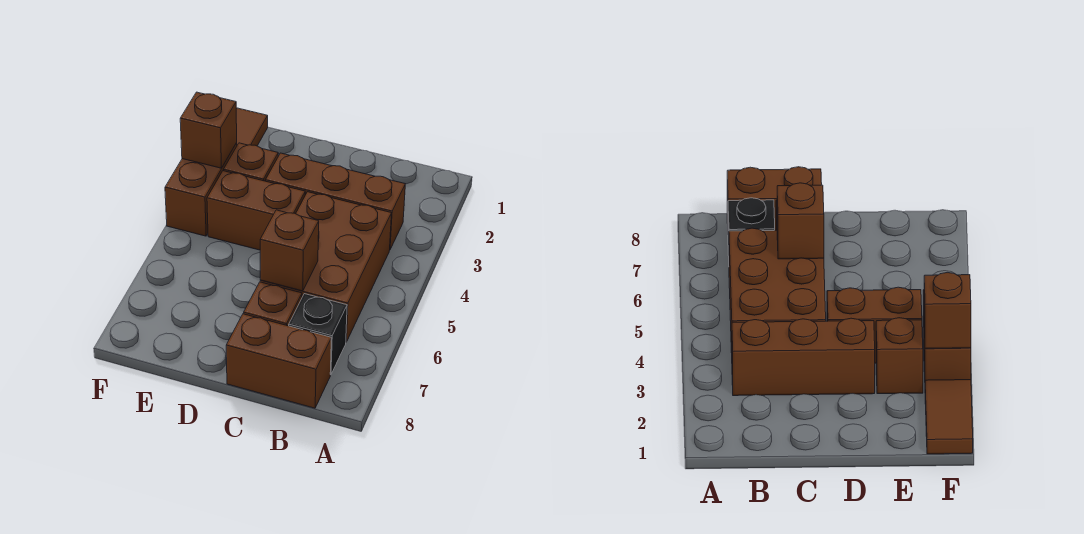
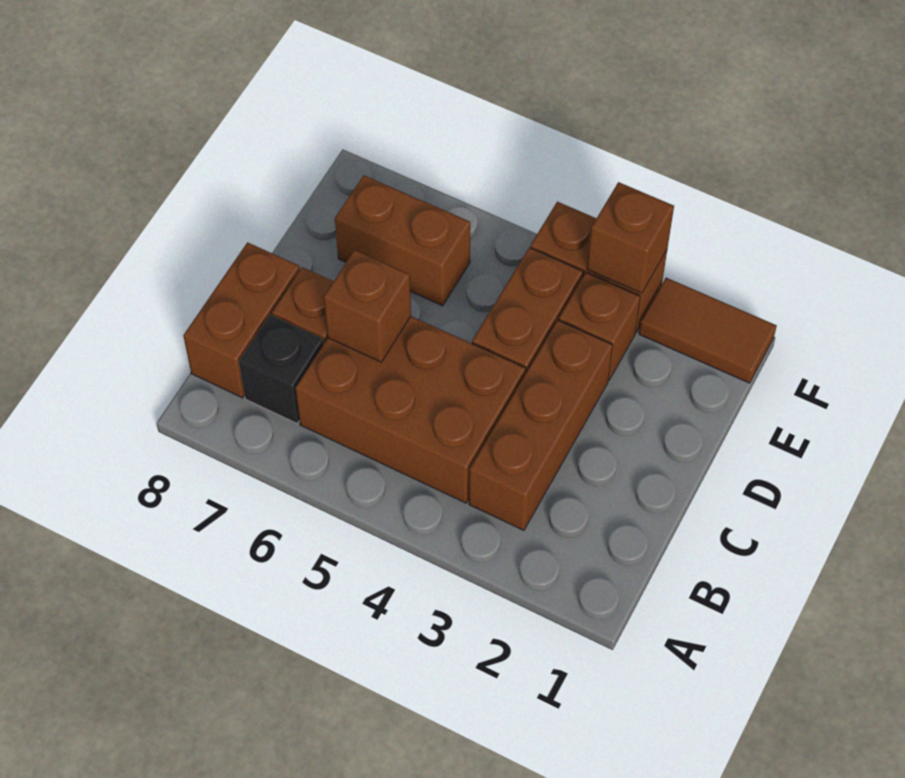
none -> brown 1x2 brick [335,175,470,306]

